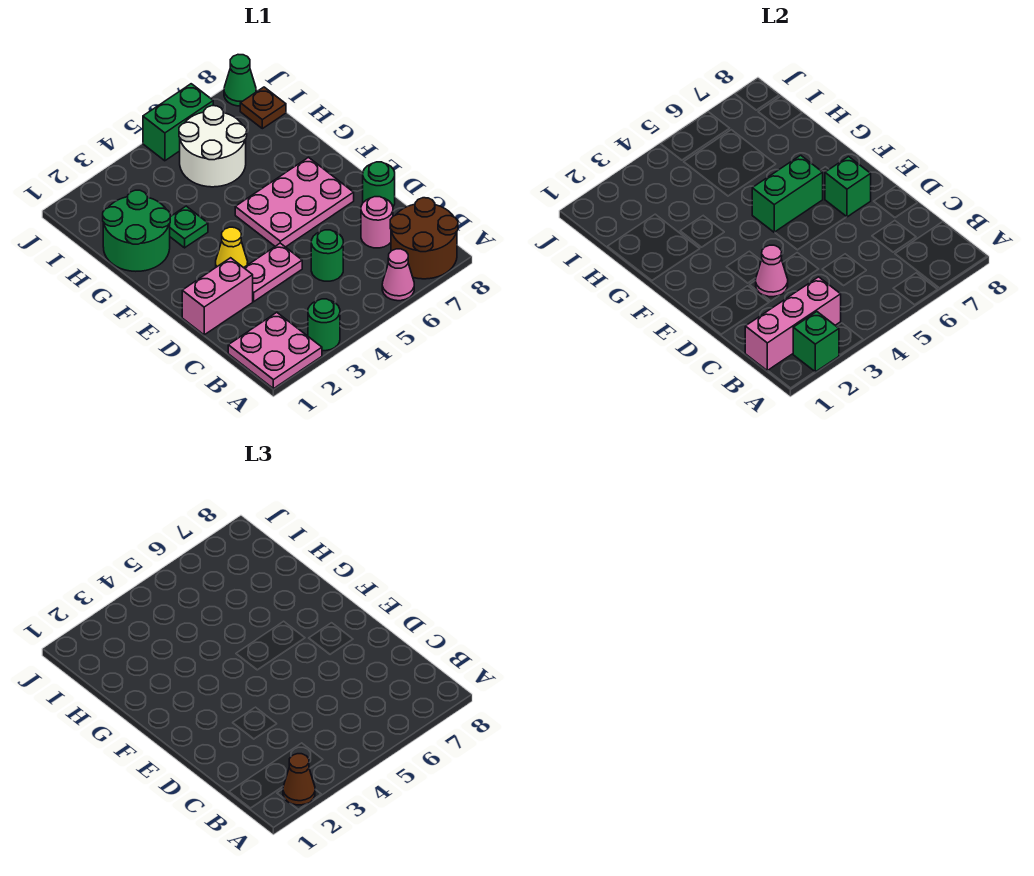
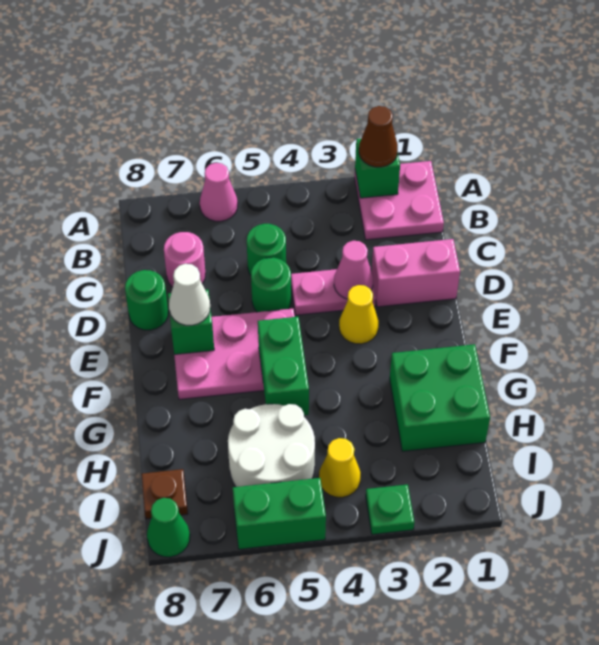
green 1x1 round brick [308,299,340,351] -> green 1x1 round brick moved to [251,258,291,312]
brown 2x2 round brick [390,198,458,279] -> none
pink 1x3 brick [745,277,841,371] -> none
none -> white 1x1 cone [169,264,210,325]
green 1x2 brick [752,155,823,232] -> green 1x2 brick turned to [258,317,309,415]
green 2x2 round brick [103,190,170,271] -> green 2x2 brick [390,344,490,451]
green 1x1 plate [170,206,208,248] -> green 1x1 plate moved to [366,484,414,535]
none -> yellow 1x1 cone [319,438,361,497]

